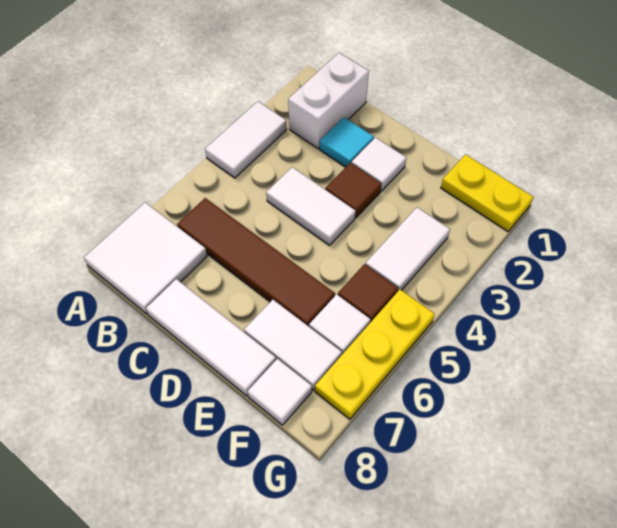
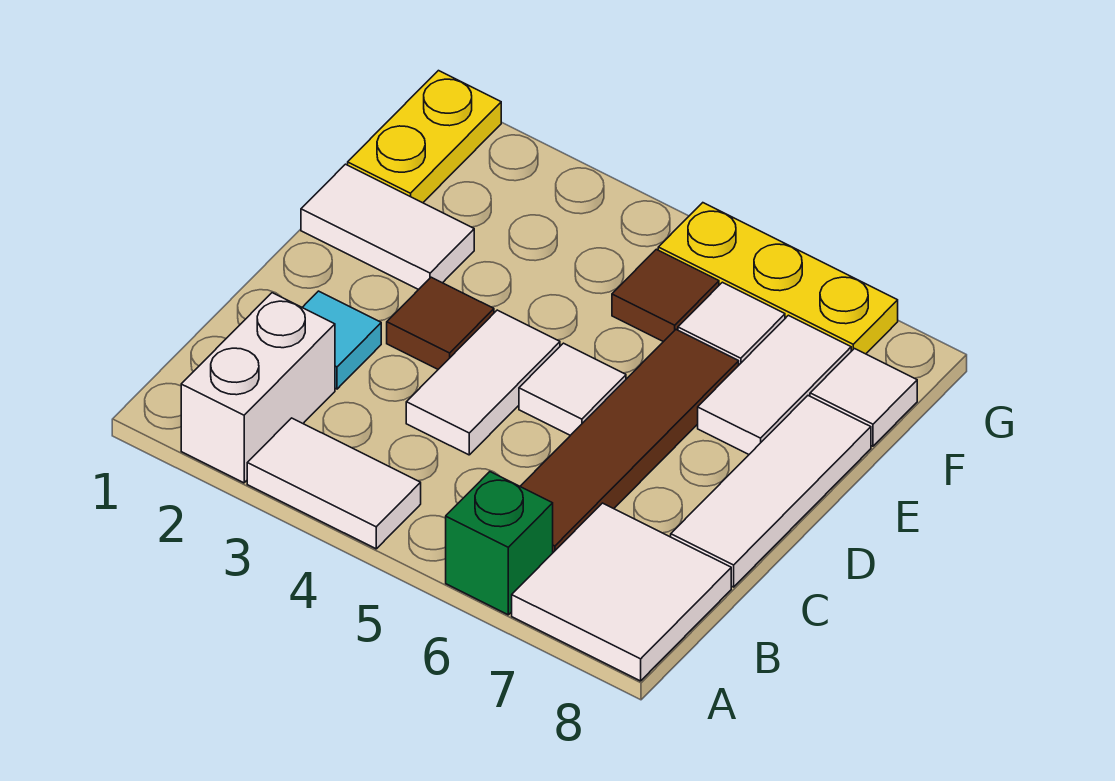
none -> green 1x1 brick [446,472,553,615]
white 1x2 brick [288,53,369,149] -> white 1x2 brick turned to [181,293,335,483]
white 1x1 tile [351,138,406,191] -> white 1x1 tile moved to [519,343,626,435]
white 1x2 tile [366,207,450,291] -> white 1x2 tile moved to [301,164,474,290]

